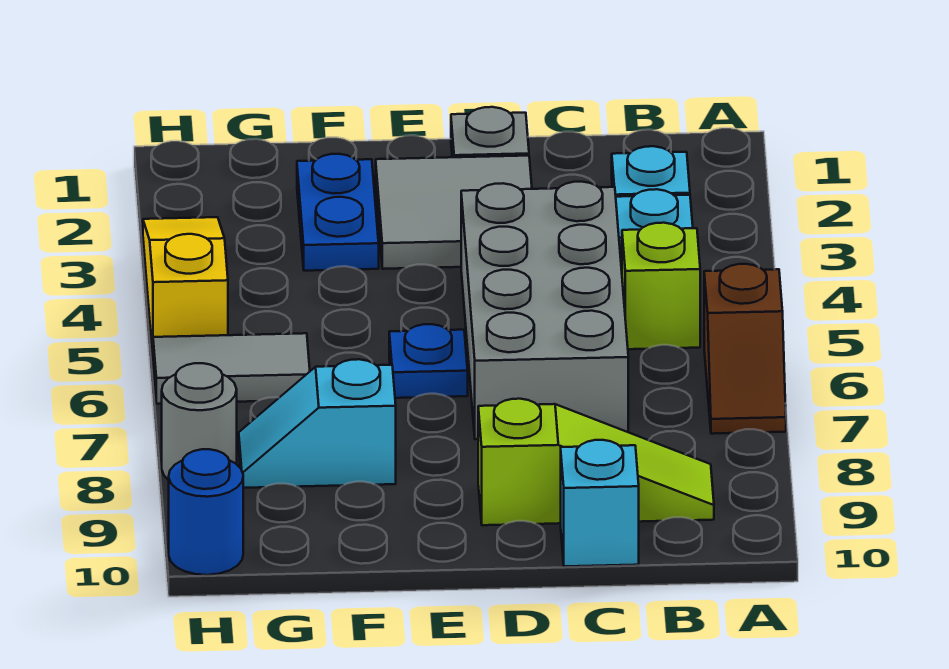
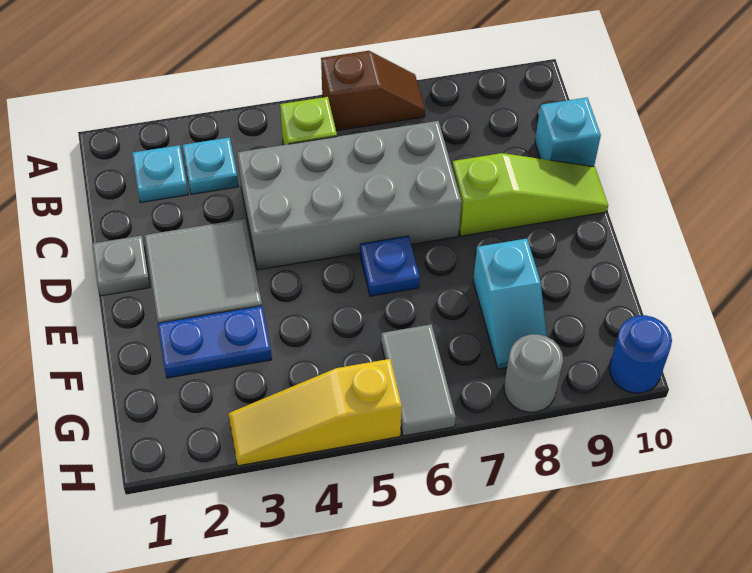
lime 1x3 slope [478,399,714,525] -> lime 1x3 slope turned to [452,153,608,236]

